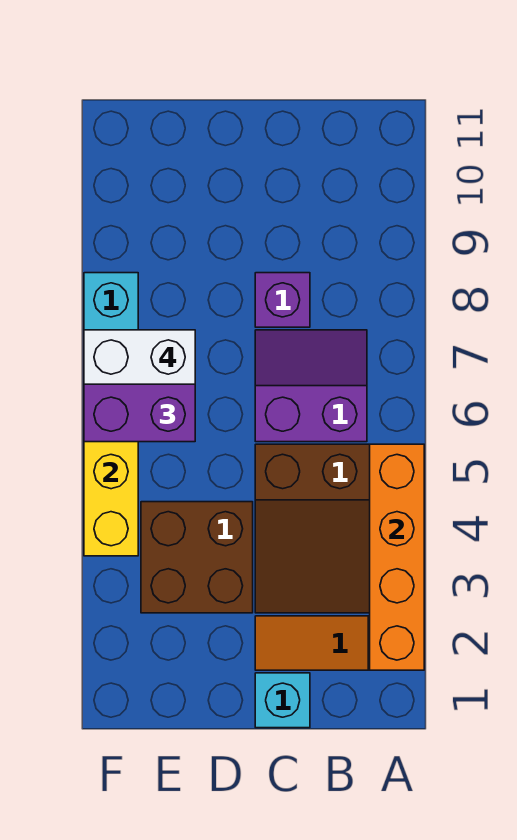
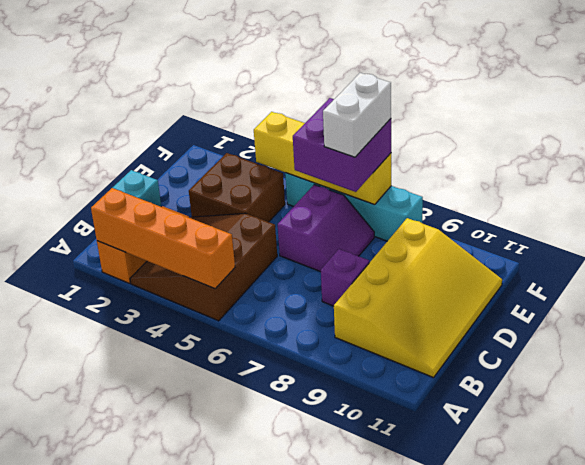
purple 2x2 slope [255,330,367,442] -> purple 2x2 slope moved to [278,185,374,272]
none -> yellow 3x4 slope [334,218,502,378]

